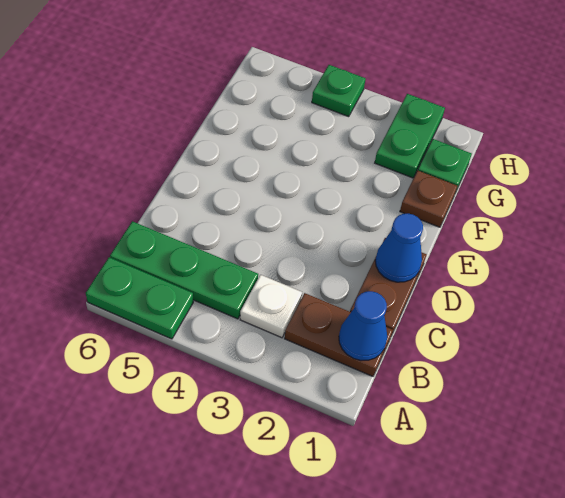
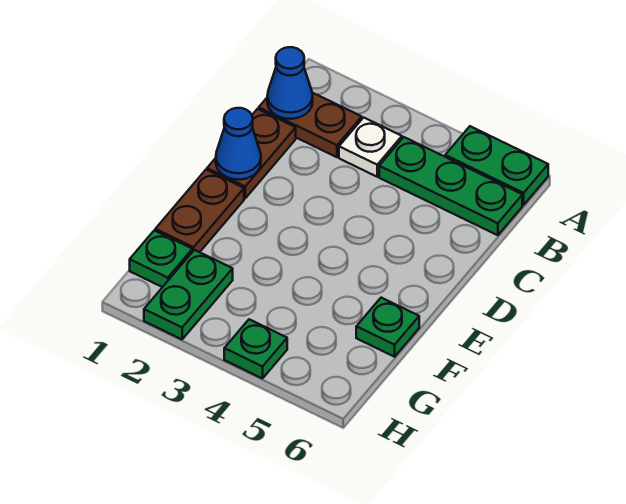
brown 1x1 plate [400,170,457,227] -> brown 1x2 plate [155,170,244,252]
none -> green 1x1 plate [356,298,419,357]

